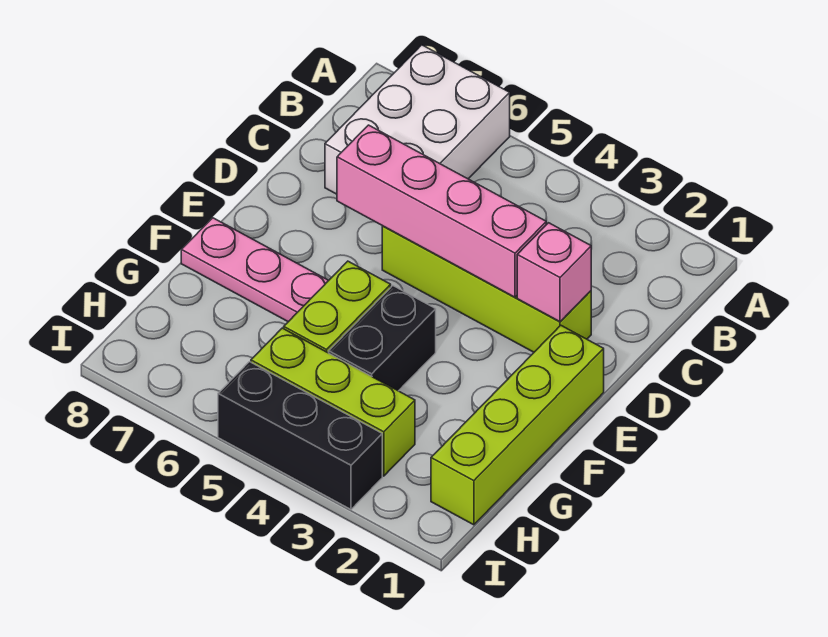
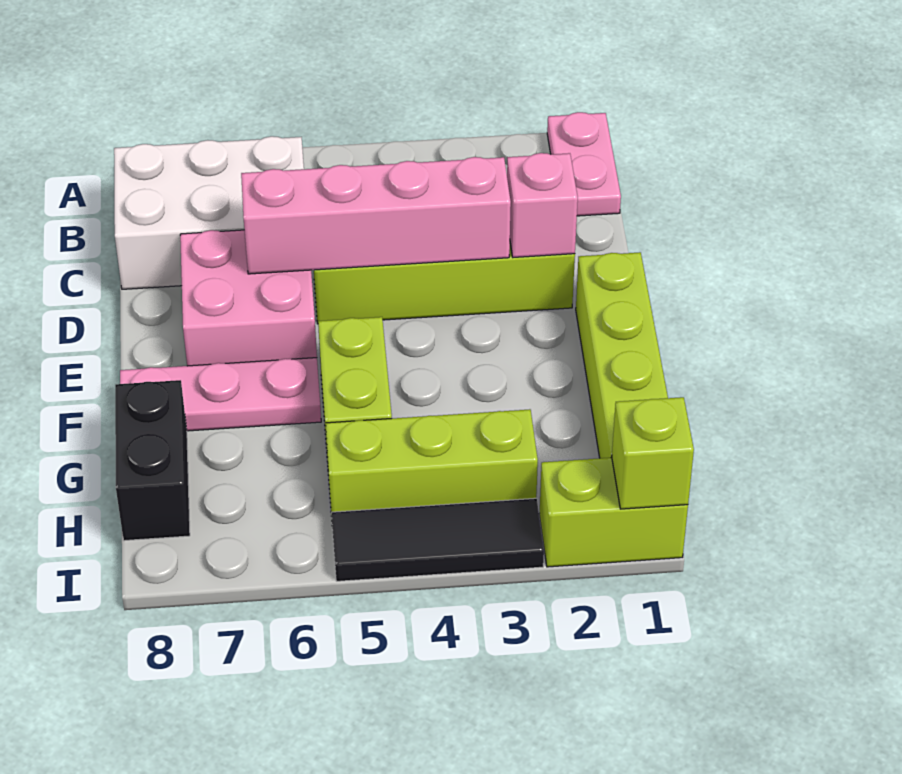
none -> pink 1x2 plate [547,112,621,216]
white 2x3 brick [325,45,510,194] -> white 2x3 brick turned to [114,136,304,289]
none -> pink 2x2 brick [180,230,317,366]
black 1x2 brick [329,286,436,391] -> black 1x2 brick moved to [115,380,190,541]
none -> lime 1x2 brick [539,458,688,567]
none -> lime 1x1 brick [612,397,694,509]
black 1x3 brick [218,362,382,509] -> black 1x3 tile [332,498,544,581]

